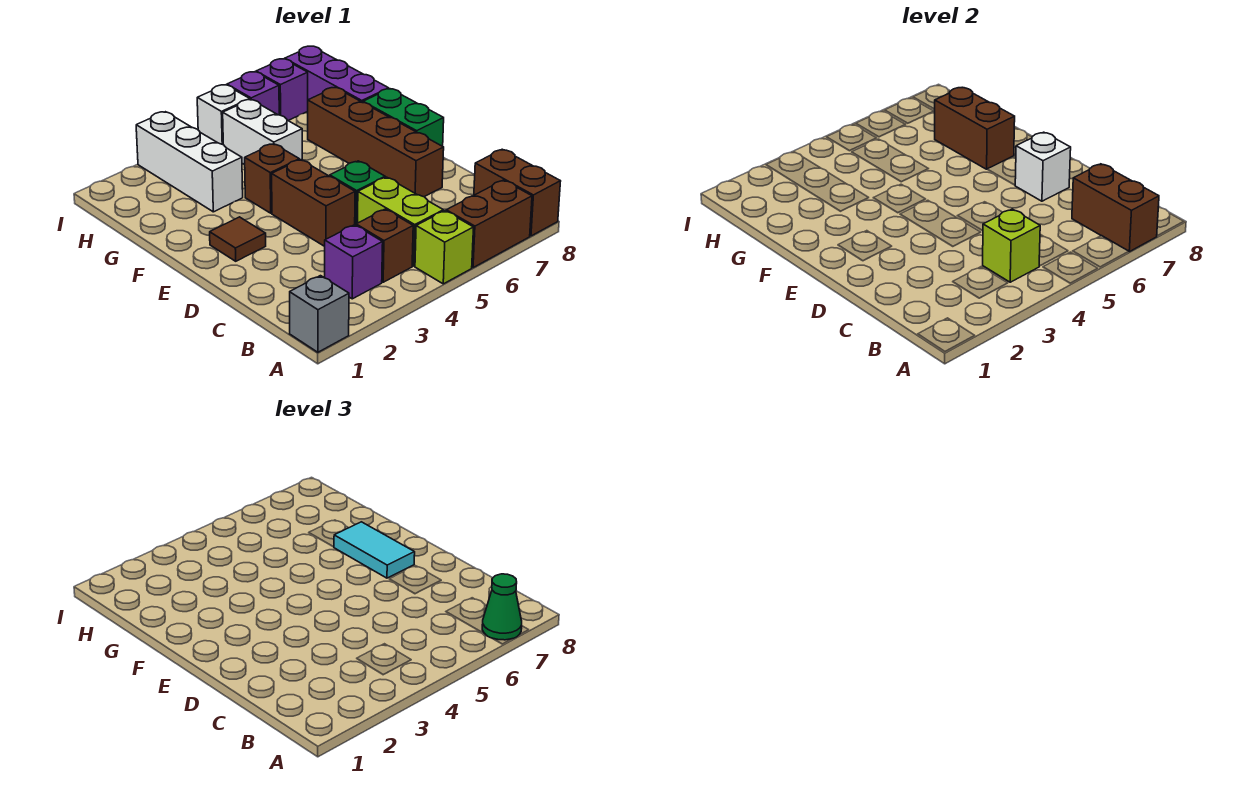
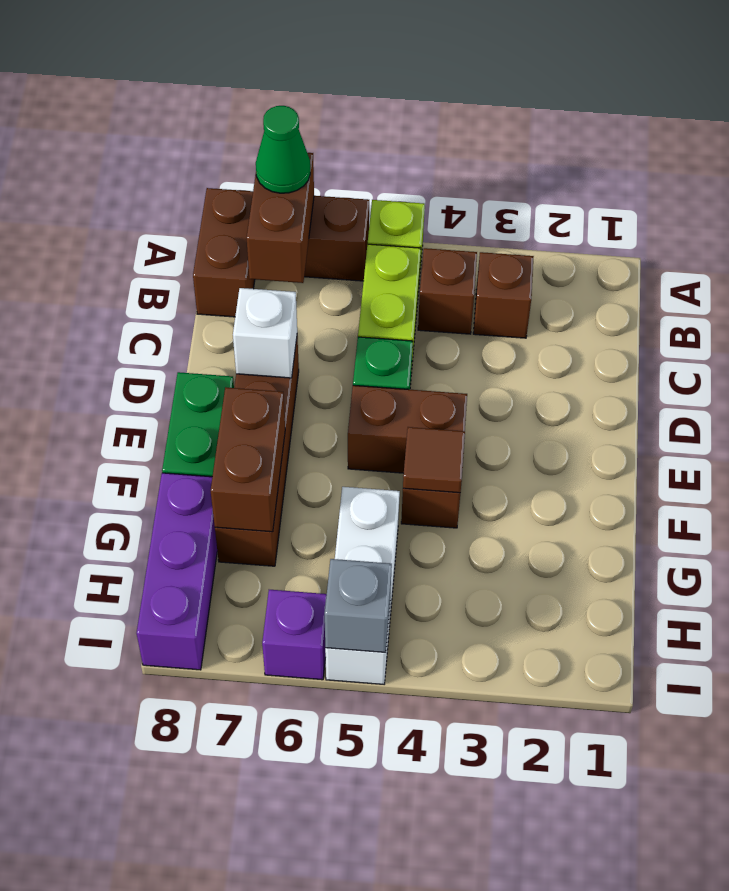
grey 1x1 brick [290,276,349,352] -> grey 1x1 brick moved to [325,559,392,652]
purple 1x1 brick [325,225,383,299] -> brown 1x1 brick [473,252,534,338]
lime 1x1 brick [983,209,1040,282] -> none
brown 1x2 brick [272,160,355,246] -> brown 1x2 brick turned to [348,385,467,473]
brown 1x1 tile [210,217,266,261] -> brown 1x1 tile moved to [403,427,465,493]
cyan 1x2 tile [334,522,415,578] -> none
white 1x3 brick [136,112,243,212] -> none
purple 1x1 brick [256,59,308,120] -> none

